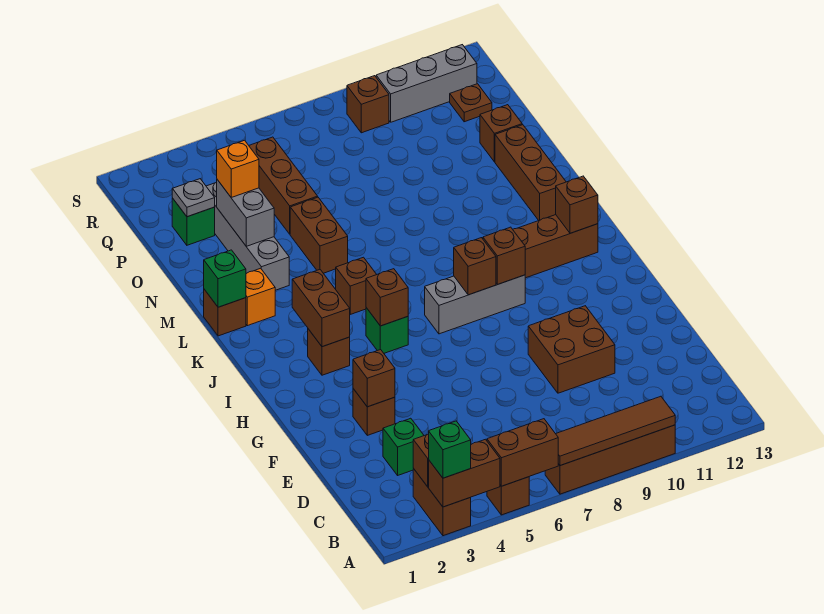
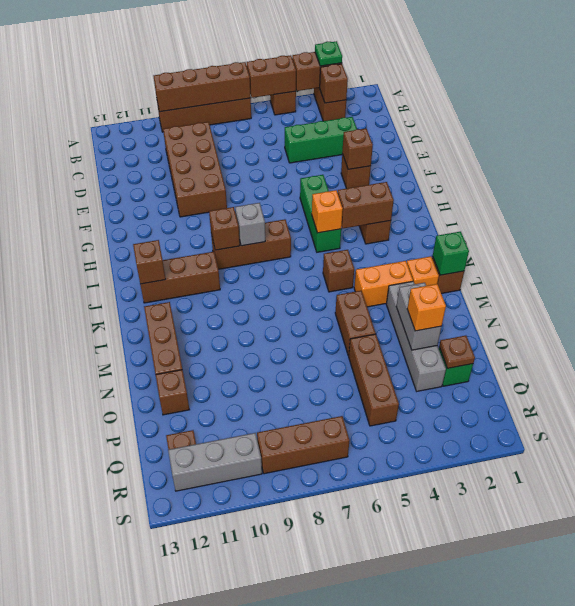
green 1x1 brick [429,421,471,478] -> green 1x1 plate [315,41,342,66]
brown 1x4 tile [556,396,675,466] -> brown 1x4 brick [154,62,251,112]
green 1x1 brick [383,418,424,475] -> green 1x3 brick [285,117,357,163]
brown 2x2 brick [528,306,615,393] -> brown 2x4 brick [163,122,227,217]
brown 1x2 brick [292,270,350,347] -> brown 1x2 brick turned to [337,182,394,228]
green 1x1 brick [366,308,408,353] -> green 1x3 brick [300,175,341,252]
brown 1x1 brick [366,269,408,326] -> orange 1x1 brick [312,190,343,233]
grey 1x3 brick [425,275,525,334] -> brown 1x3 brick [211,219,291,269]
brown 1x1 brick [454,238,496,295] -> grey 1x1 brick [235,203,265,246]
none -> orange 1x2 brick [354,261,413,307]
grey 1x1 plate [172,179,215,217] -> brown 1x1 plate [439,336,475,368]
brown 1x1 brick [347,76,389,133] -> brown 1x3 brick [257,416,349,474]

